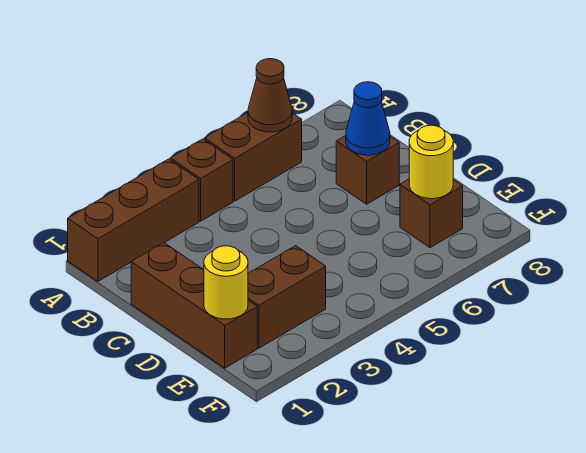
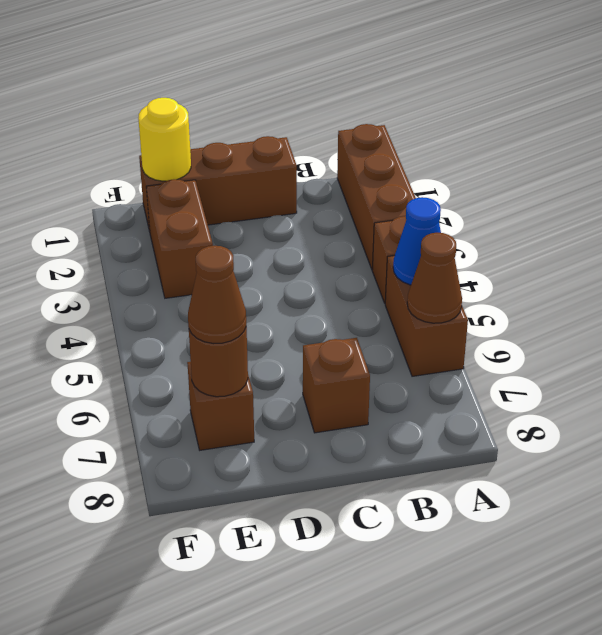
blue 1x1 cone [346,82,390,155] -> blue 1x1 cone moved to [393,197,441,285]
yellow 1x1 round brick [409,125,453,199] -> brown 1x1 round brick [189,327,248,397]
none -> brown 1x1 cone [188,246,246,344]

